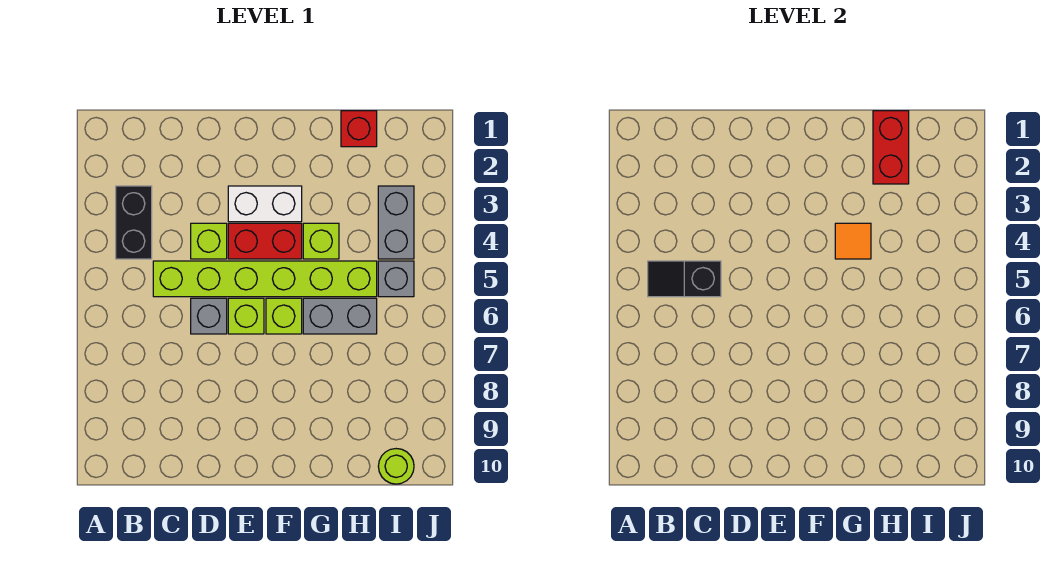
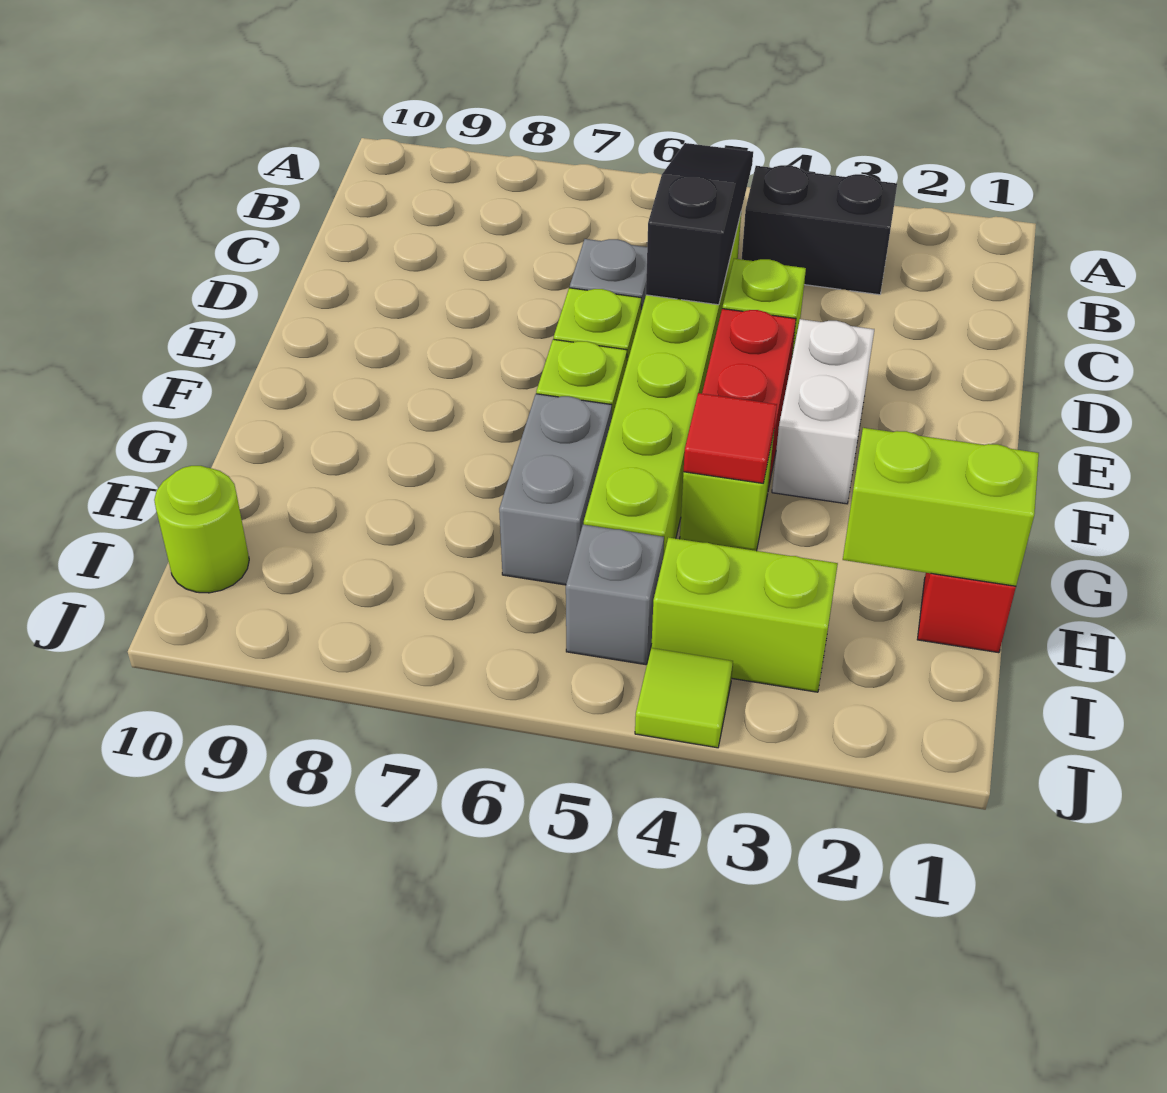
black 1x2 slope [648,261,721,297] -> black 1x3 slope [646,143,753,305]
orange 1x1 tile [835,223,871,259] -> red 1x1 tile [684,393,777,483]
red 1x2 brick [873,111,909,184] -> lime 1x2 brick [843,428,1039,586]
grey 1x2 brick [378,186,414,259] -> lime 1x2 brick [651,537,838,692]
none -> lime 1x1 tile [635,648,733,748]

